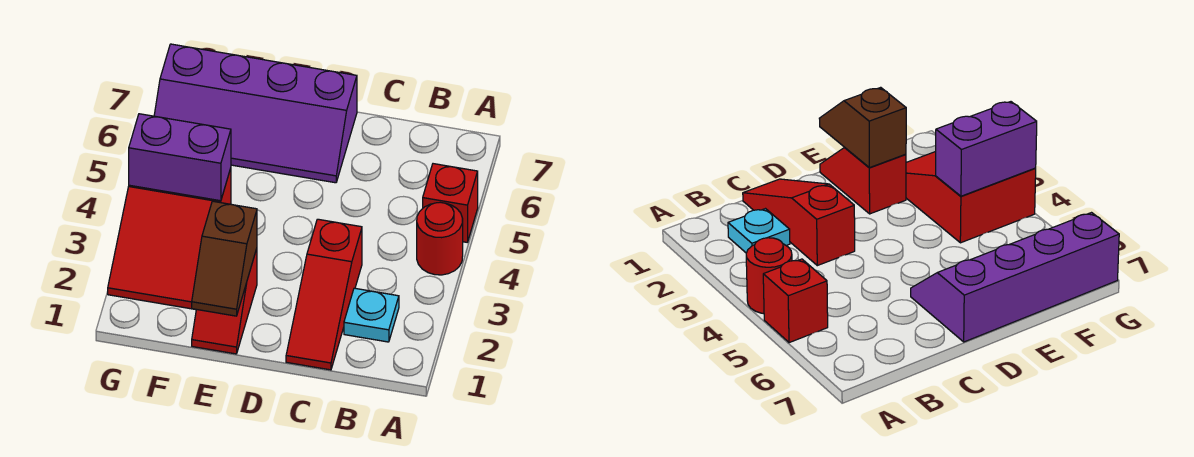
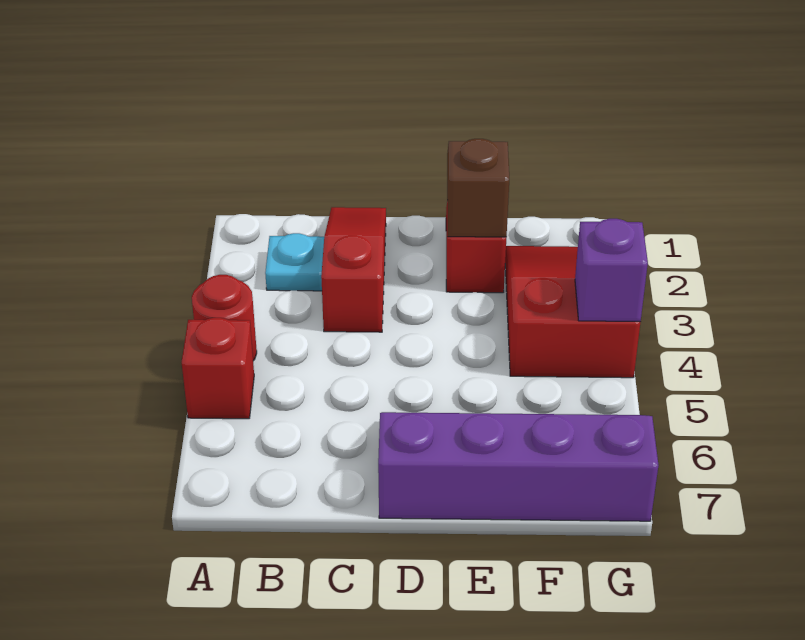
purple 1x2 brick [129,114,231,201] -> purple 1x1 brick [575,219,648,322]

